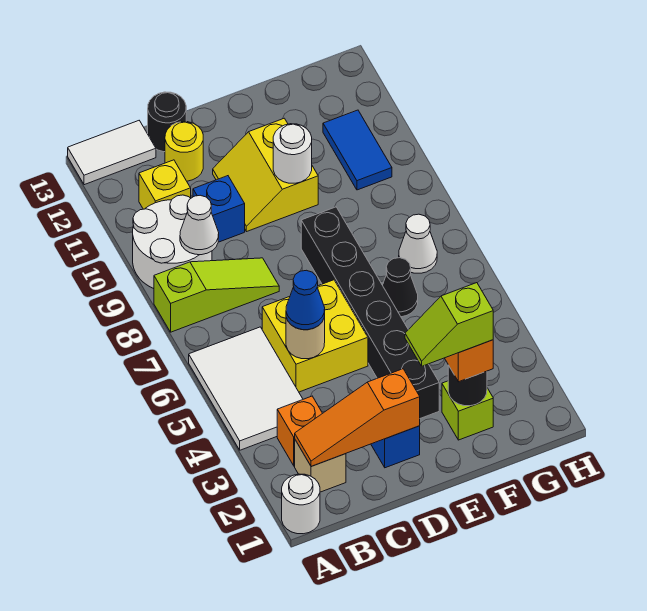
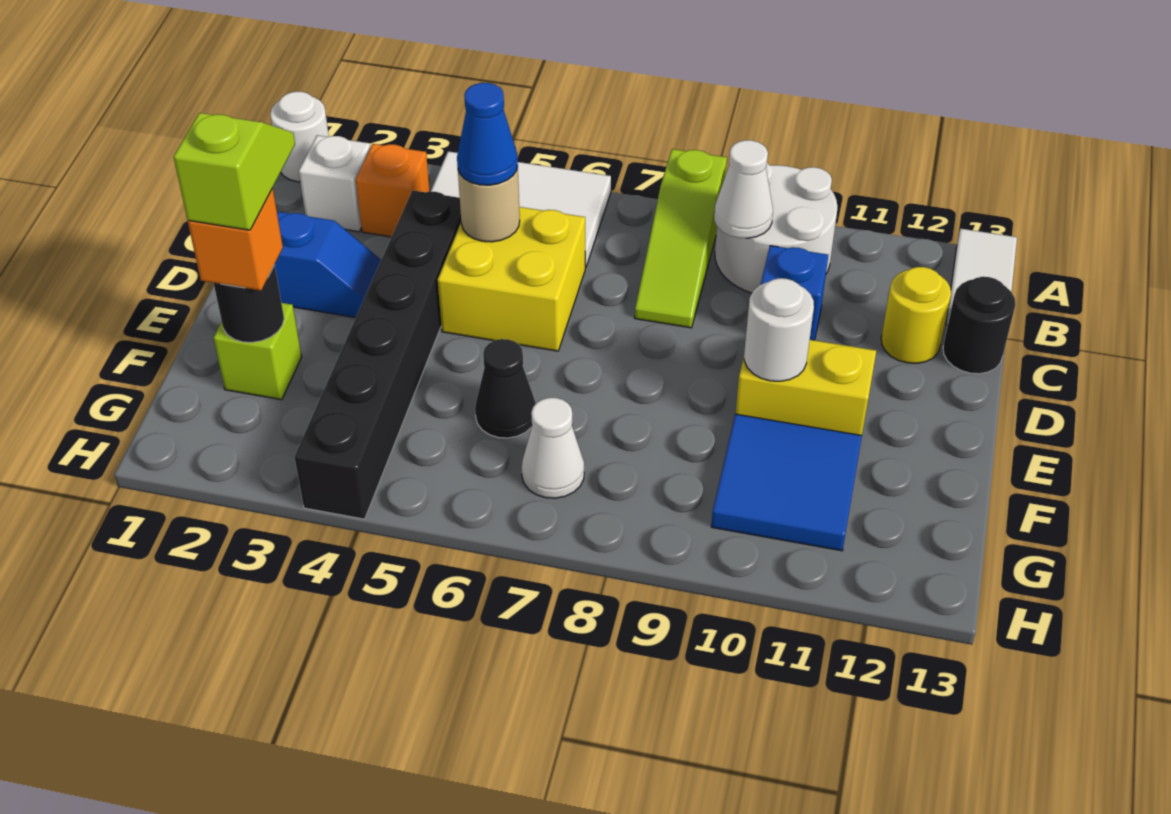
tan 1x1 brick [295,440,346,492] -> white 1x1 brick [299,135,370,232]
orange 1x3 slope [295,369,420,467] -> none
yellow 1x1 brick [139,160,191,209] -> none
black 1x6 brick [301,207,439,418] -> black 1x6 brick turned to [295,190,461,519]
blue 1x2 tile [323,110,392,190] -> blue 2x2 tile [711,414,862,551]

